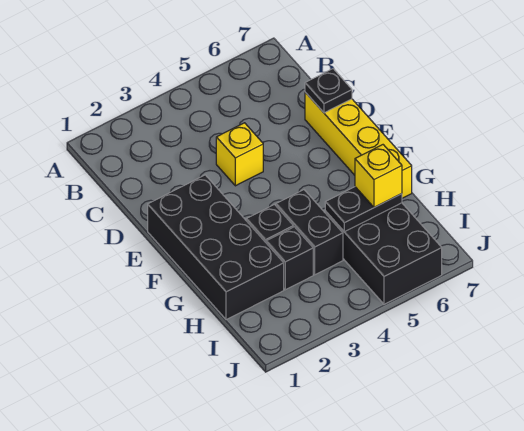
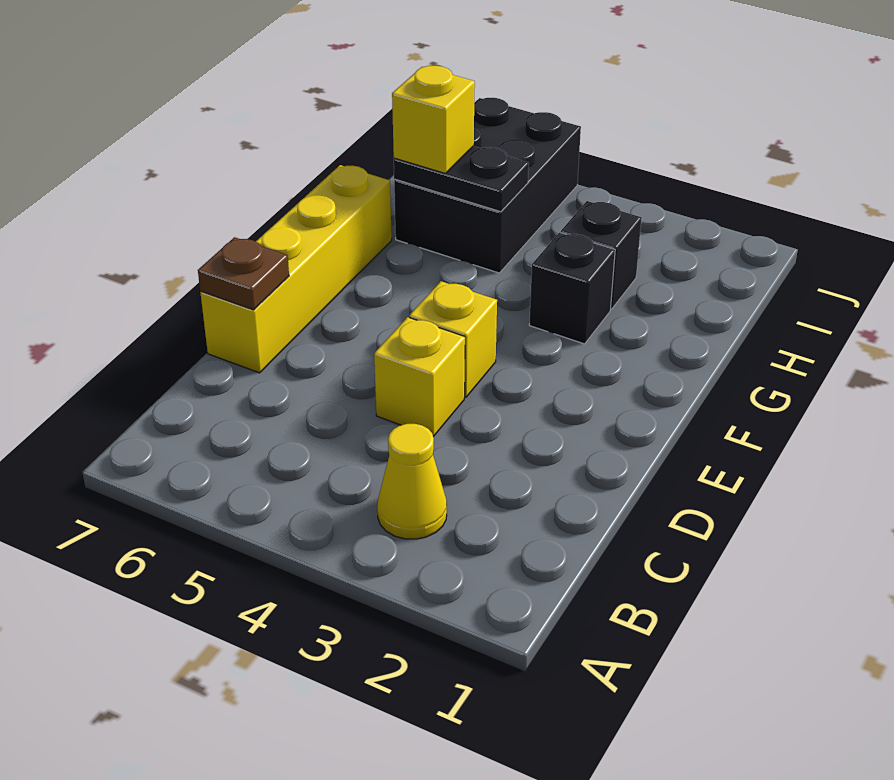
none -> yellow 1x1 cone [377,424,447,539]
black 1x1 plate [305,69,352,113] -> brown 1x1 plate [198,237,289,310]
black 2x4 brick [148,175,284,320] -> none
none -> yellow 1x1 brick [409,281,497,397]
black 1x2 brick [276,190,343,275] -> none

